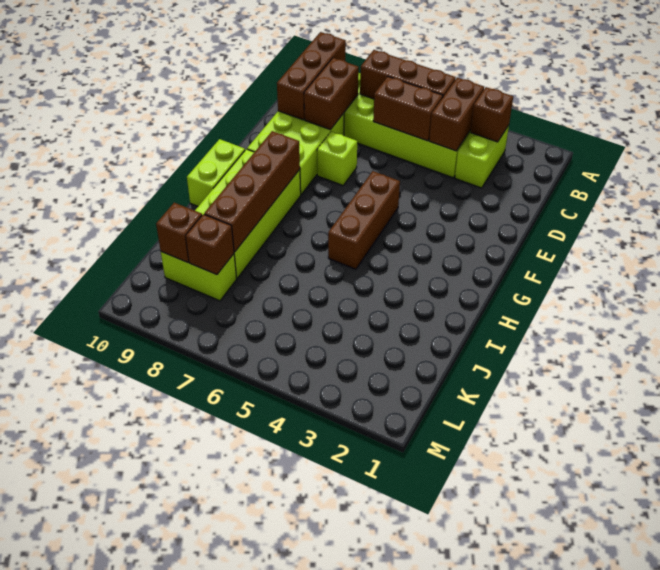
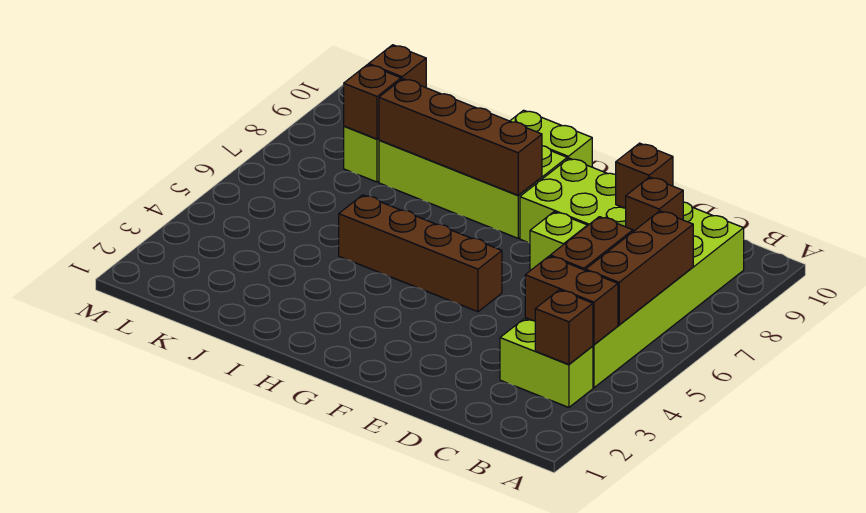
brown 1x3 brick [277,32,346,120] -> brown 1x1 brick [616,143,673,208]
brown 1x2 brick [304,58,359,130] -> brown 1x1 brick [626,177,683,231]
brown 1x3 brick [328,171,400,269] -> brown 1x4 brick [339,195,502,312]

